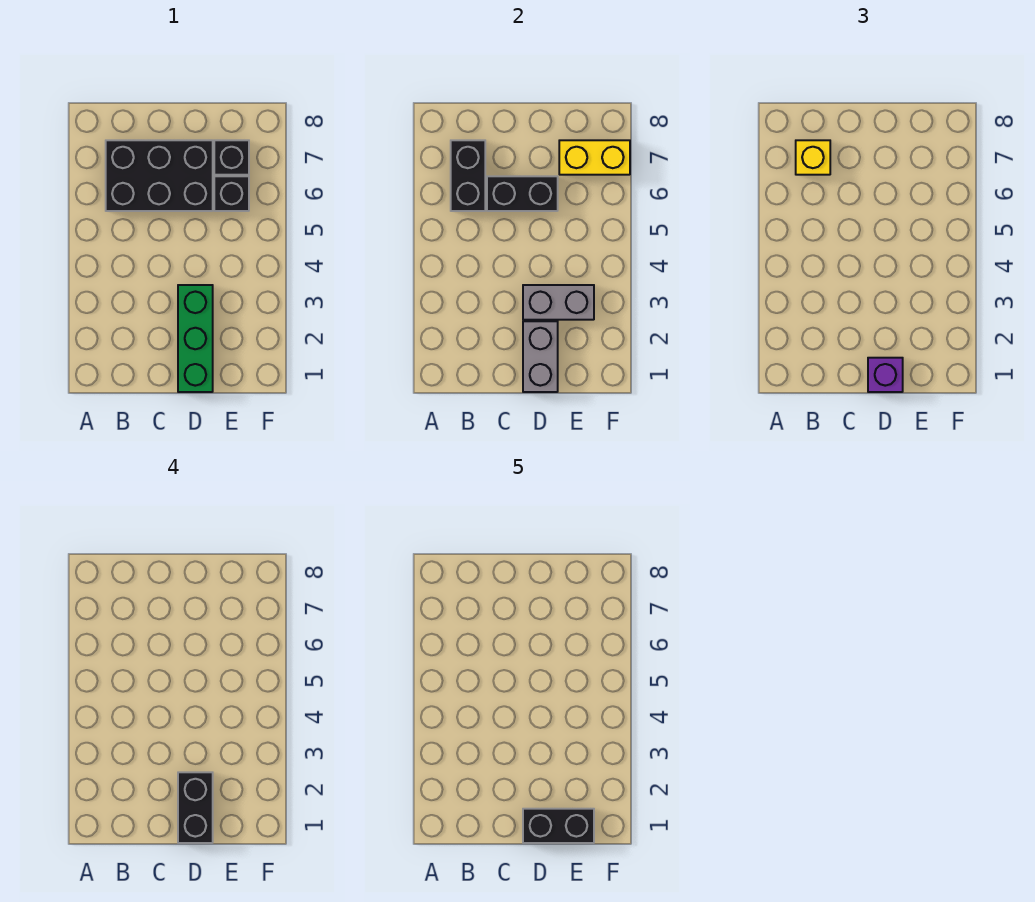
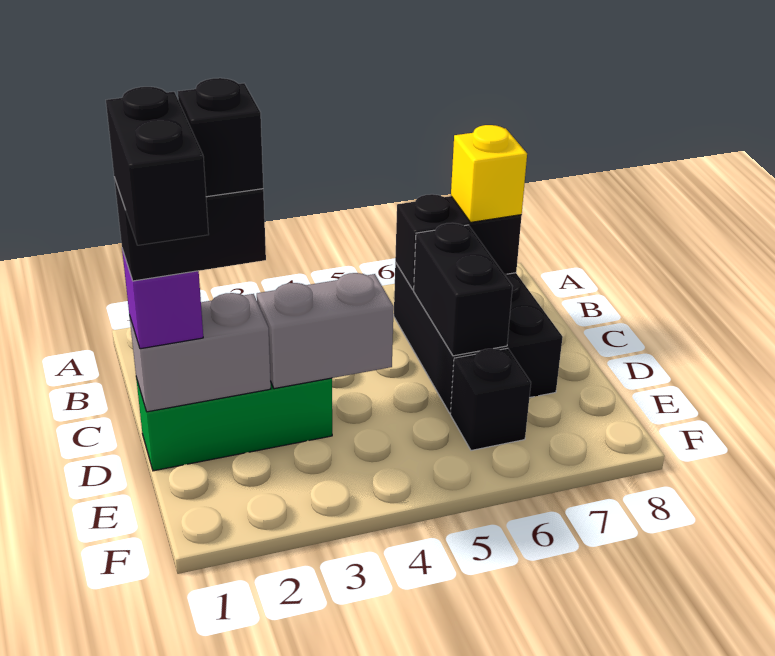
grey 1x2 brick [523,285,594,320] -> grey 1x2 brick turned to [257,273,394,389]
black 1x1 brick [214,140,249,175] -> black 1x1 brick moved to [178,78,263,197]
yellow 1x2 brick [559,140,630,175] -> none

